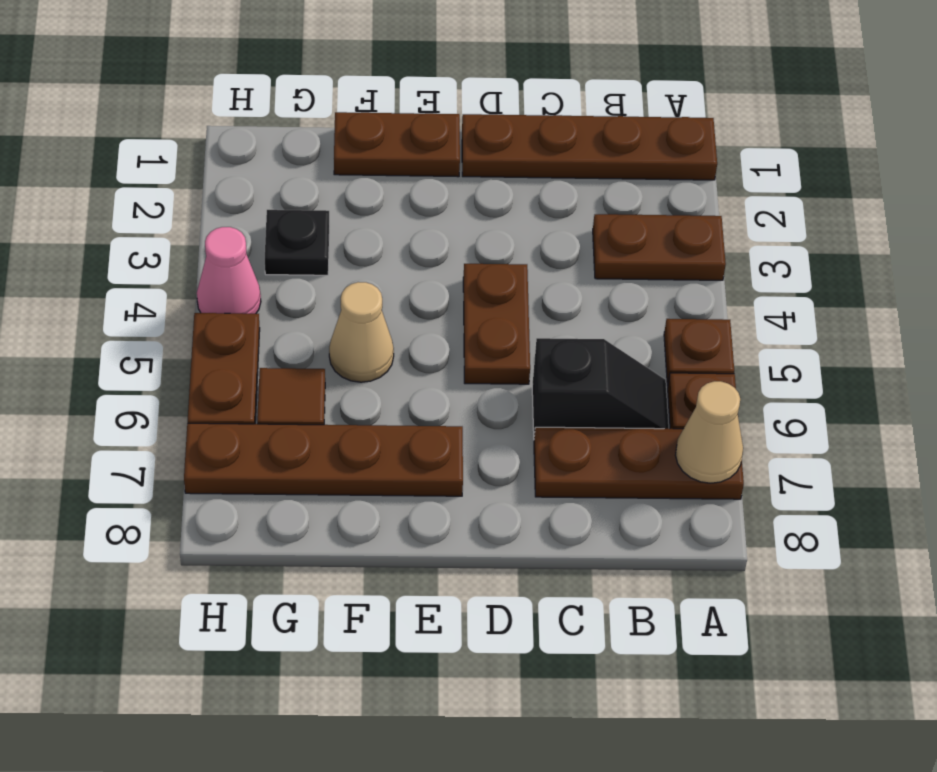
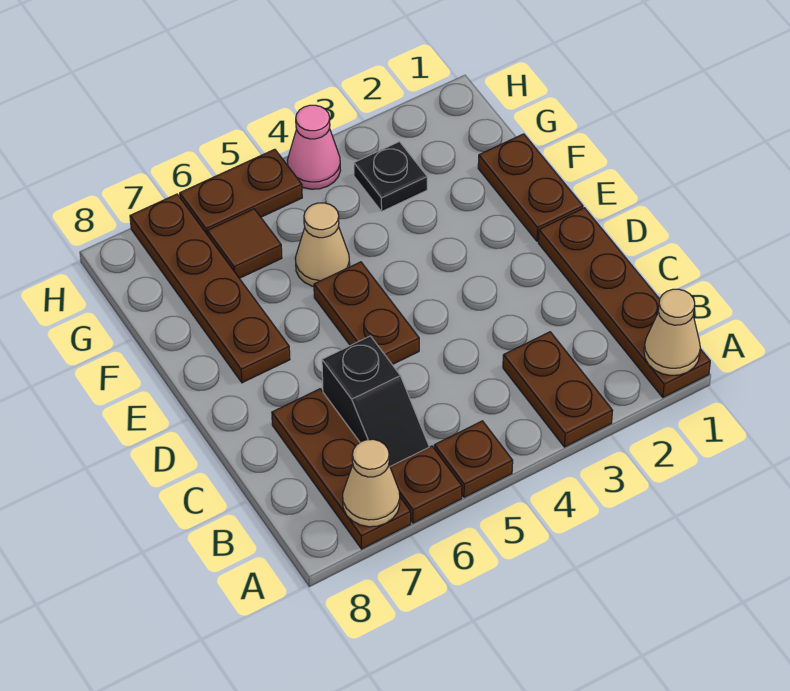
none -> tan 1x1 cone [644,289,700,375]
brown 1x2 plate [463,264,530,384] -> brown 1x2 plate turned to [314,262,419,365]

